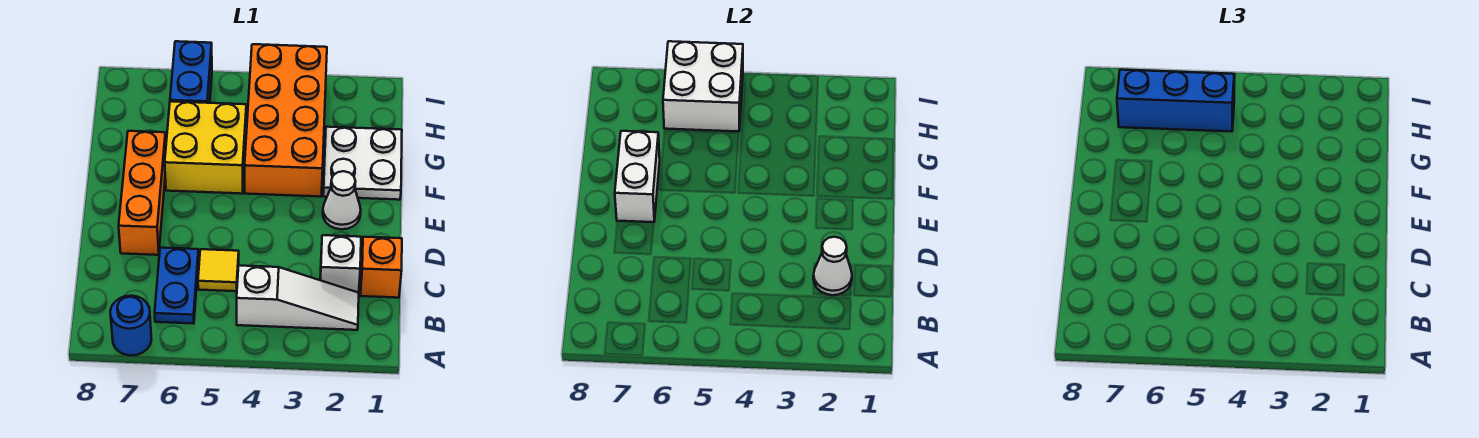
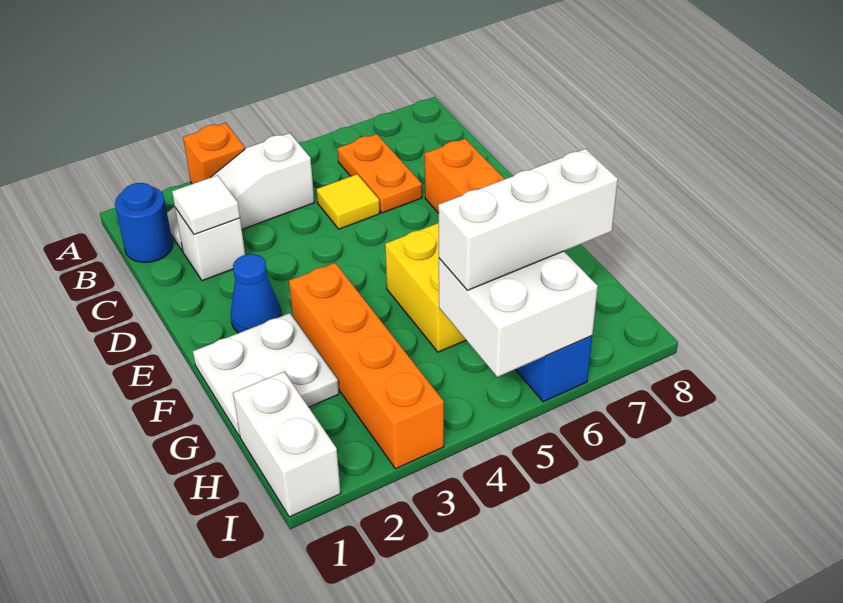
blue 1x1 round brick [110,296,152,356] -> blue 1x1 round brick moved to [115,183,173,262]
blue 1x2 plate [155,248,199,324] -> orange 1x2 plate [338,134,422,213]
orange 1x1 brick [360,237,402,298] -> orange 1x1 brick moved to [183,123,245,184]
white 1x1 cone [813,237,852,295] -> white 1x1 tile [172,175,240,234]
white 1x1 cone [323,171,361,229] -> blue 1x1 cone [231,254,282,333]
white 1x2 brick [615,131,660,222] -> white 1x2 brick moved to [233,372,341,517]
orange 2x4 brick [245,44,327,197] -> orange 1x4 brick [289,263,444,469]
blue 1x3 brick [1117,70,1234,132] -> white 1x3 brick [438,149,618,290]

